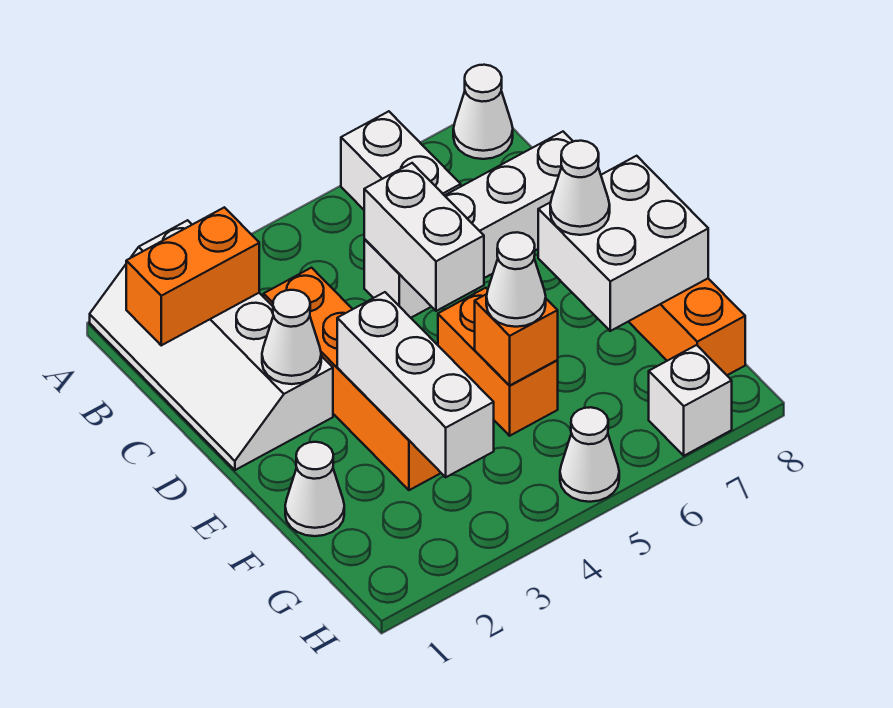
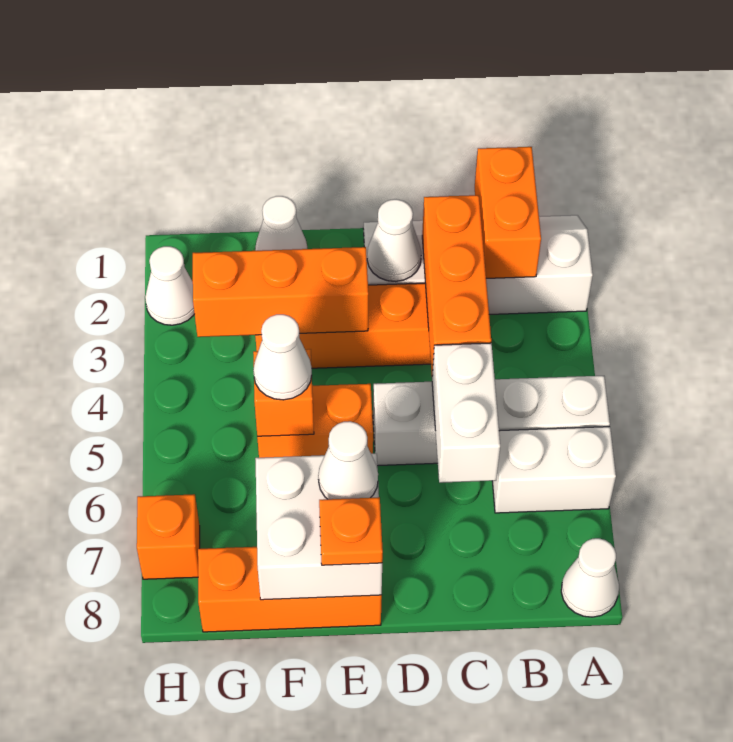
none -> orange 1x3 brick [422,195,491,375]
white 1x4 brick [364,132,573,318] -> white 1x4 brick turned to [373,376,610,466]
white 1x2 brick [364,163,484,311] -> white 1x2 brick turned to [432,343,500,483]
white 1x3 brick [337,292,494,477] -> orange 1x3 brick [193,247,368,337]
none -> orange 1x1 plate [319,497,383,565]
white 1x1 cone [560,407,619,502] -> white 1x1 cone moved to [145,246,195,325]
white 1x1 brick [649,345,732,456] -> orange 1x1 brick [137,494,200,579]

